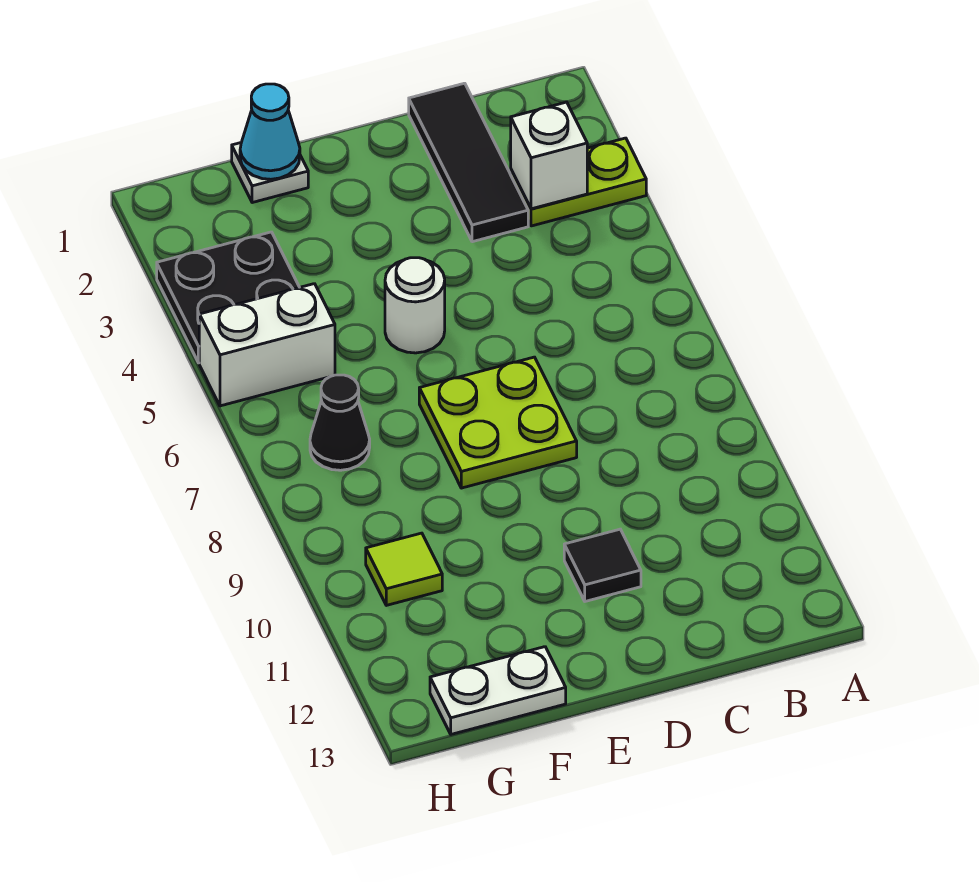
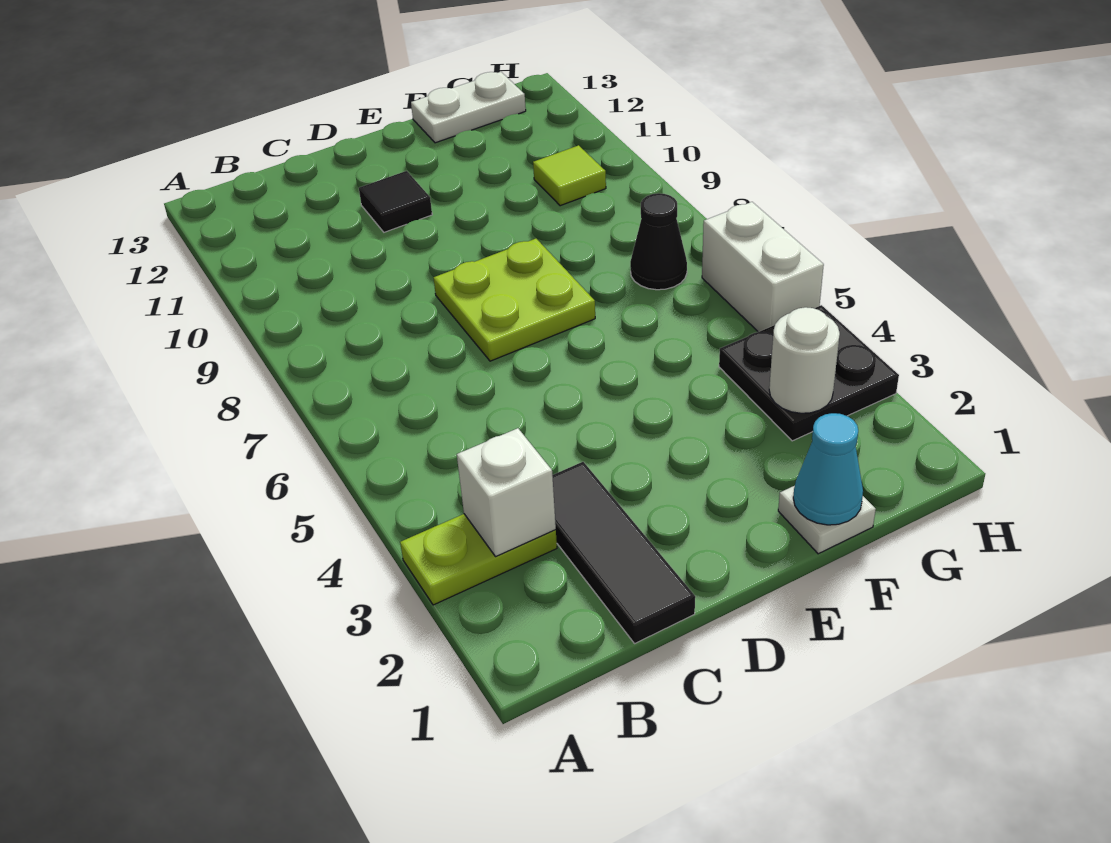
white 1x1 round brick [385,258,445,353] -> white 1x1 round brick moved to [769,307,840,413]
white 1x2 brick [199,284,335,406] -> white 1x2 brick turned to [702,202,824,332]

